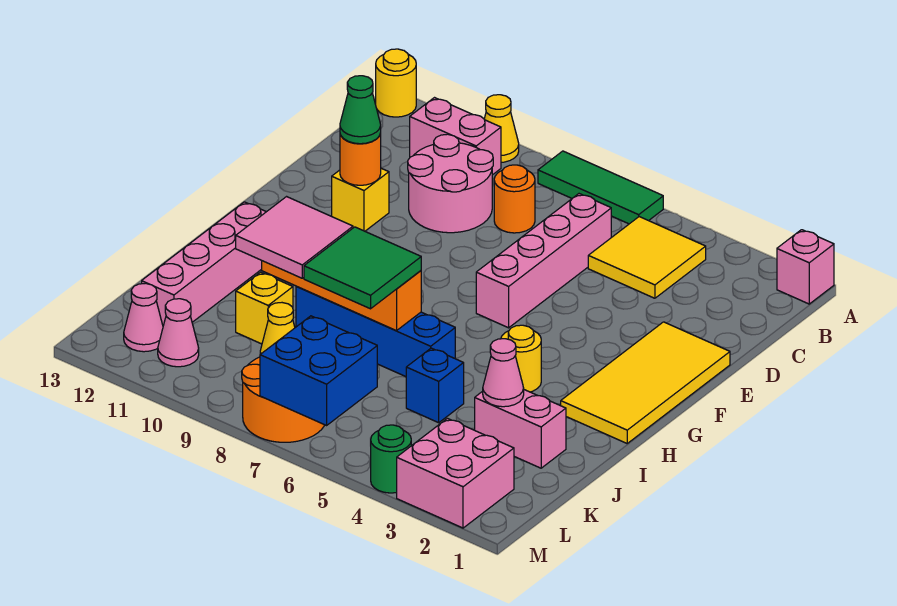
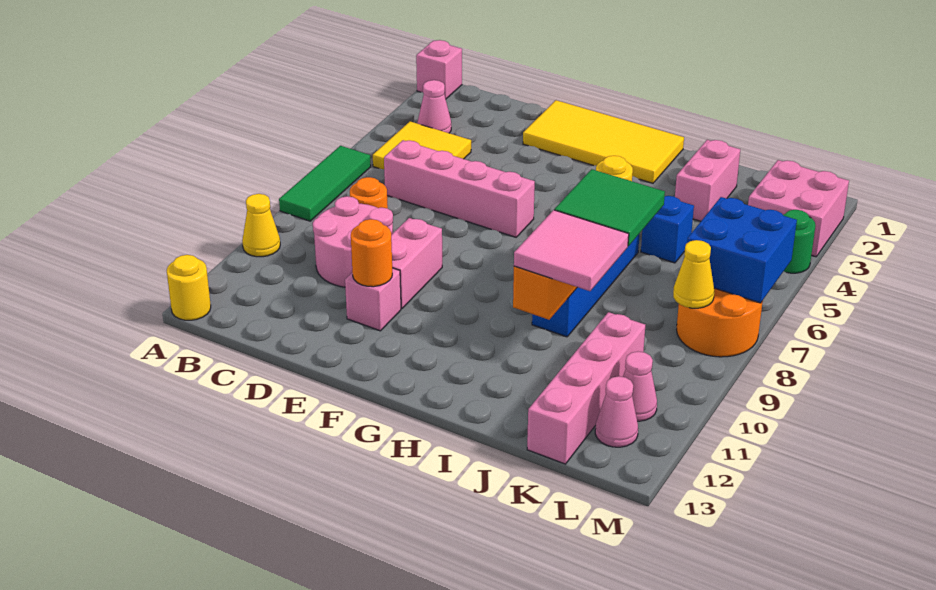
pink 1x2 brick [410,98,501,175] -> pink 1x2 brick moved to [391,218,442,309]
yellow 1x1 brick [332,168,389,231] -> pink 1x1 brick [345,268,401,331]
green 1x1 cone [340,76,381,144] -> none
pink 1x4 brick [142,202,266,326] -> pink 1x4 brick turned to [527,312,645,464]
pink 1x1 cone [483,339,524,407] -> pink 1x1 cone moved to [417,80,451,133]
yellow 1x1 brick [236,272,293,344] -> none

